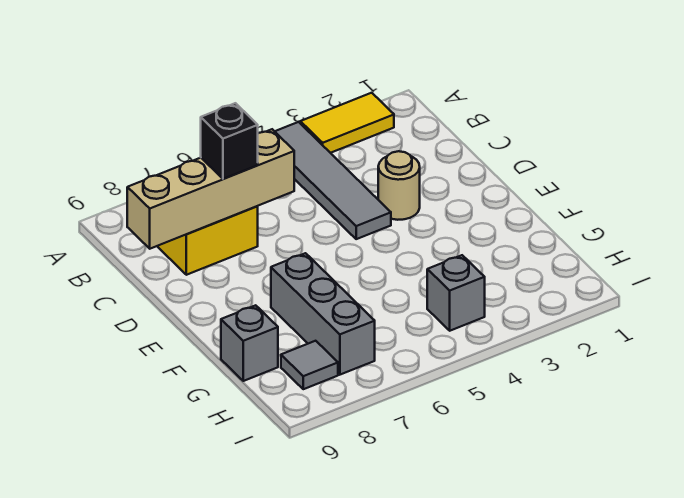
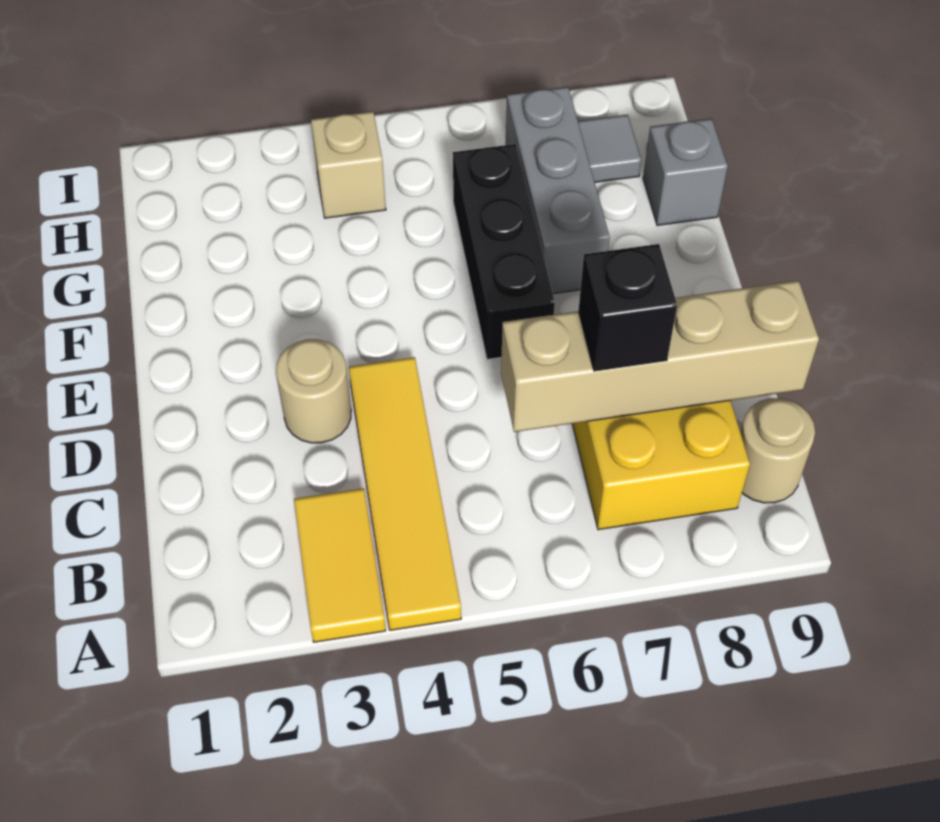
yellow 1x2 tile [300,93,394,153] -> yellow 1x2 tile turned to [294,488,386,642]
grey 1x4 tile [275,122,391,239] -> yellow 1x4 tile [349,357,461,630]
none -> tan 1x1 round brick [741,398,815,503]
none -> black 1x3 brick [453,144,555,359]
grey 1x1 brick [427,255,485,331] -> tan 1x1 brick [311,112,386,218]

